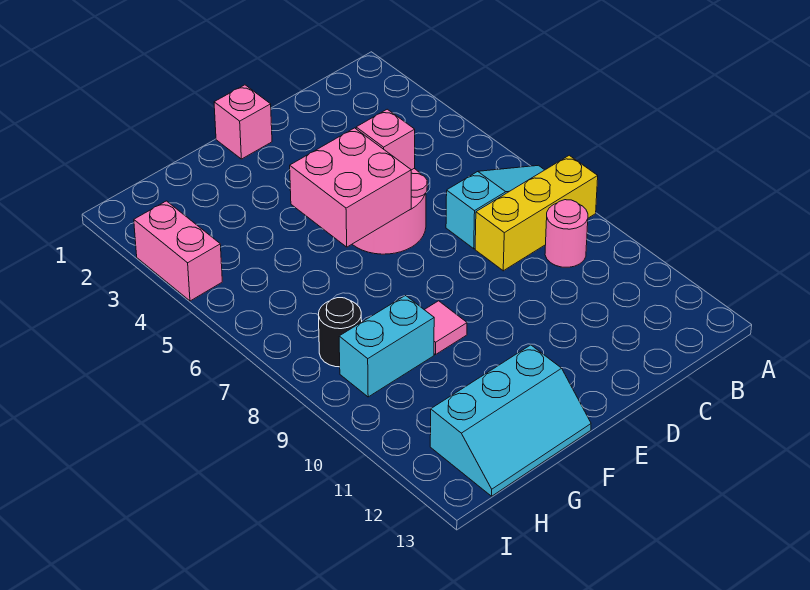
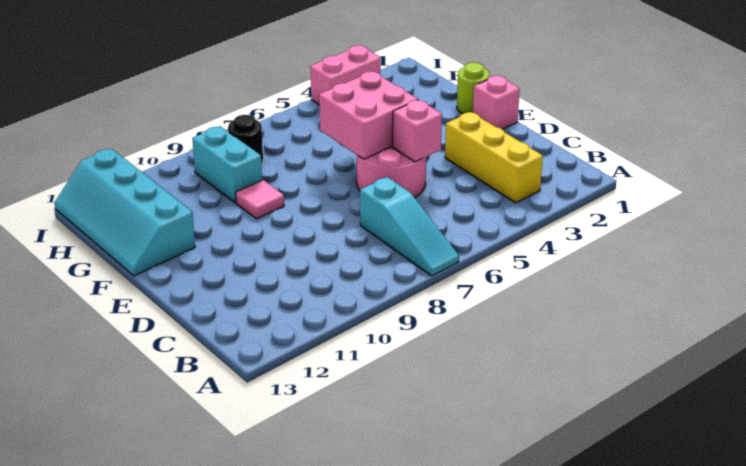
yellow 1x3 brick [475,155,598,271] -> yellow 1x3 brick moved to [445,112,543,203]
pink 1x1 round brick [545,200,588,267] -> none
none -> lime 1x1 round brick [457,62,490,114]
cyan 2x3 slope [430,345,591,496] -> cyan 2x4 slope [55,148,195,276]

